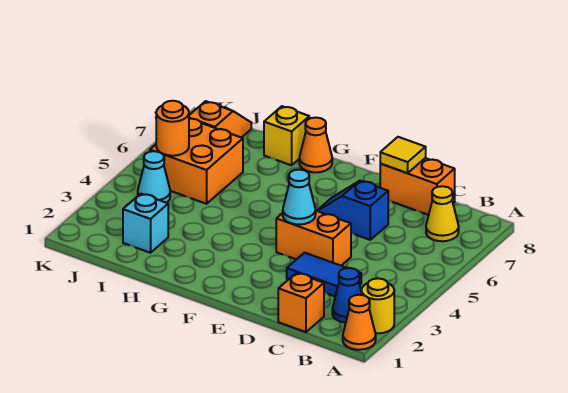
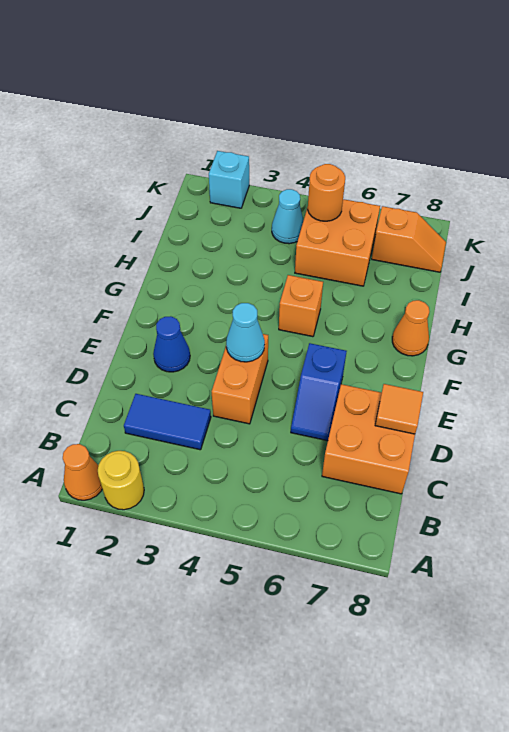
blue 1x1 cone [332,268,362,323] -> blue 1x1 cone moved to [153,316,190,372]
yellow 1x1 cone [426,186,459,241] -> none
orange 1x1 brick [278,273,324,332] -> orange 1x1 brick moved to [279,275,323,337]
blue 1x2 tile [287,253,361,296] -> blue 1x2 tile turned to [124,394,211,450]
orange 1x2 brick [380,158,455,215] -> orange 2x2 brick [322,384,415,494]
blue 1x2 slope [317,181,388,240] -> blue 1x2 slope turned to [291,343,347,441]
yellow 1x1 tile [380,137,426,173] -> orange 1x1 tile [375,384,423,434]
yellow 1x1 brick [264,106,309,165] -> none
cyan 1x1 brick [123,194,168,253] -> cyan 1x1 brick moved to [209,151,249,208]

